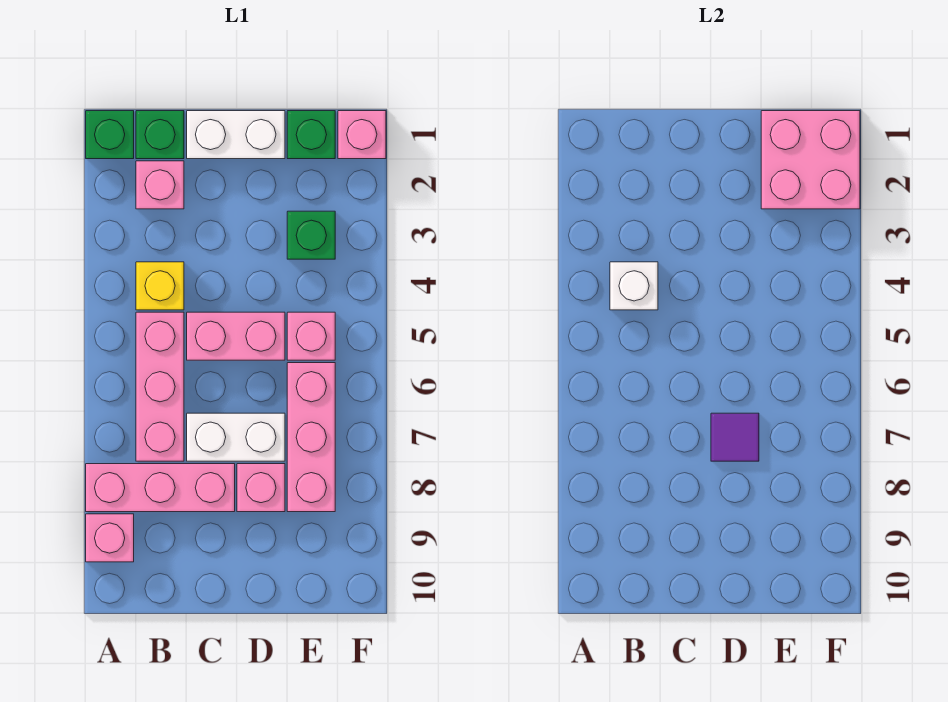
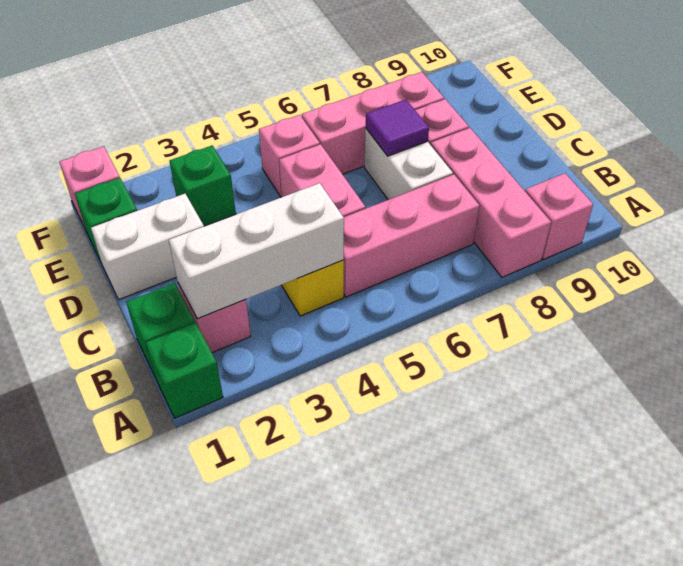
white 1x1 brick [610,262,658,310] -> white 1x3 brick [169,183,344,319]
white 1x2 brick [187,111,285,159] -> white 1x2 brick turned to [91,194,204,299]
pink 2x2 brick [761,111,860,209] -> none

